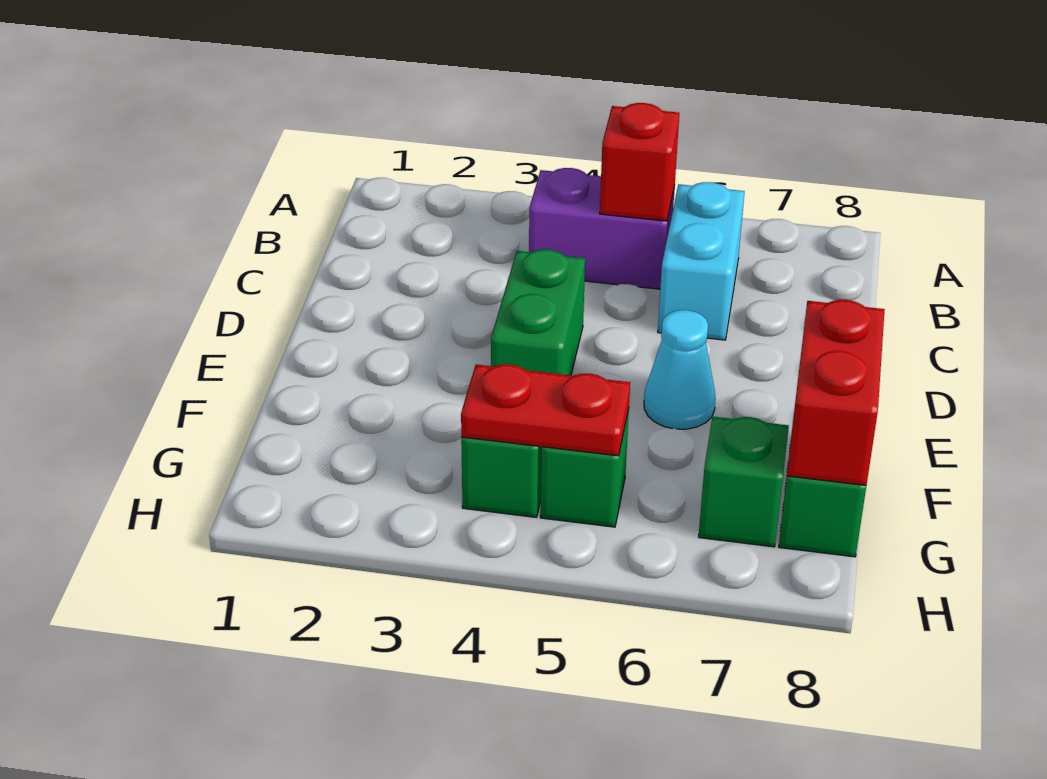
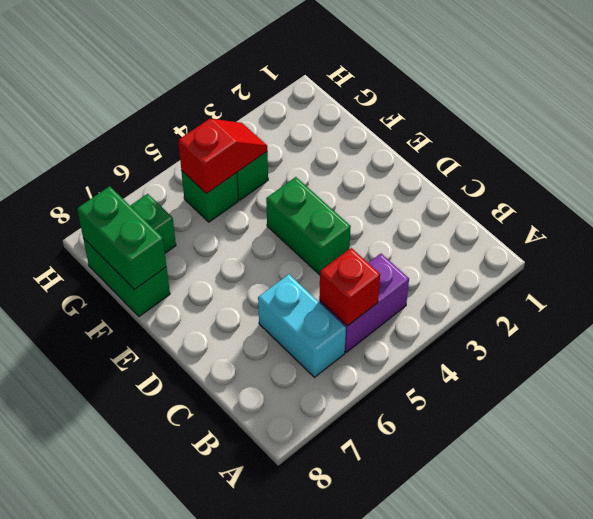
cyan 1x1 cone [644,310,716,429] -> none
red 1x2 brick [787,300,885,485] -> green 1x2 brick [77,186,166,290]
red 1x2 plate [461,364,630,456] -> red 1x2 slope [178,119,267,194]

